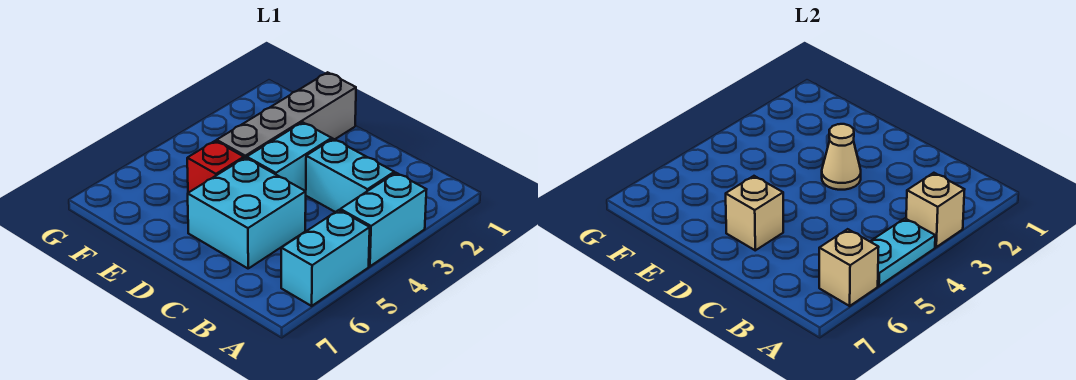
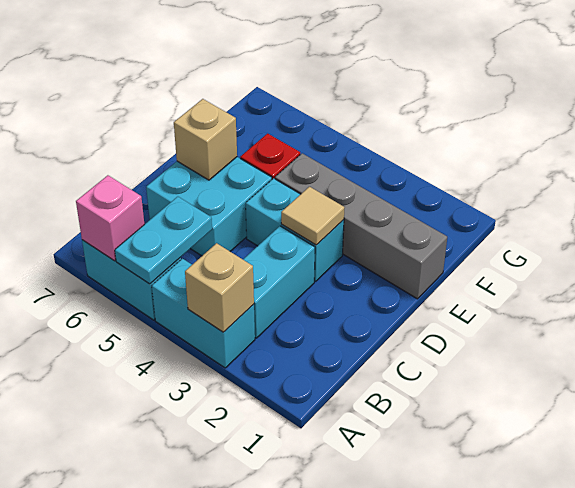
cyan 1x2 plate [870,219,935,286] -> cyan 1x2 plate turned to [115,197,212,284]
tan 1x1 brick [819,229,879,306] -> pink 1x1 brick [76,175,144,261]
tan 1x1 cone [822,124,861,190] -> tan 1x1 tile [281,187,344,245]

